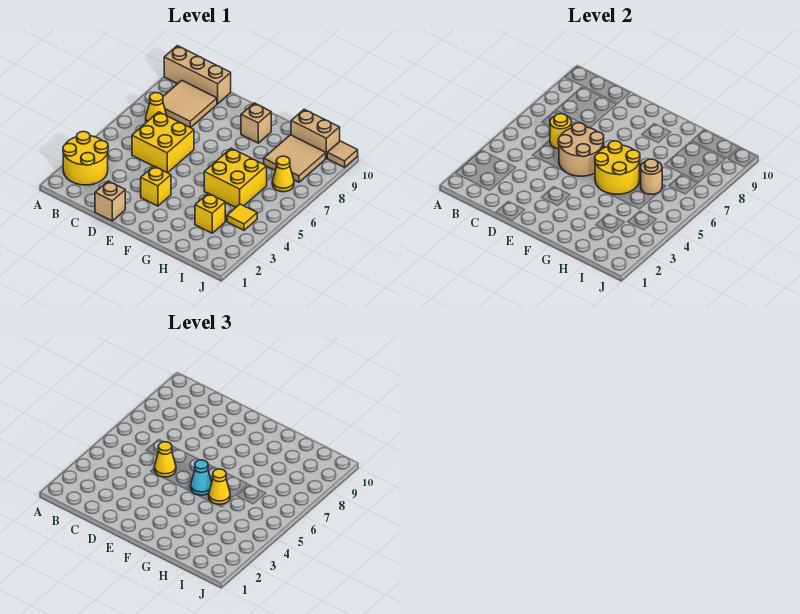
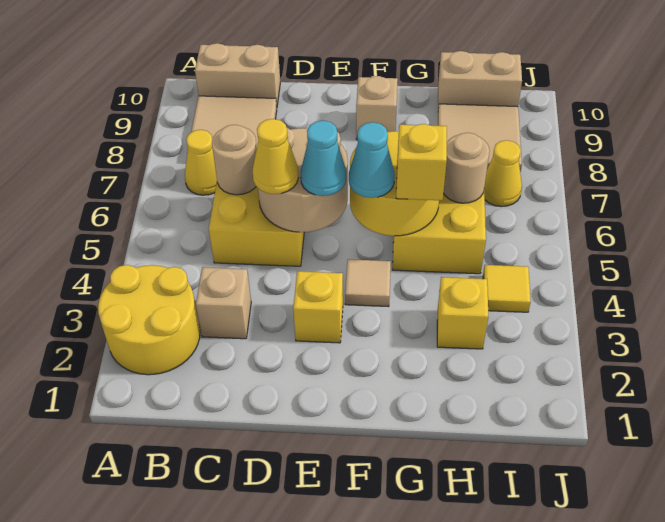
tan 1x3 brick [164,46,231,104] -> tan 1x2 brick [195,43,280,105]
yellow 1x1 round brick [550,114,572,149] -> tan 1x1 round brick [212,125,257,195]
tan 1x1 brick [95,181,125,221] -> tan 1x1 brick moved to [196,267,251,339]
none -> cyan 1x1 cone [300,121,346,196]
yellow 1x1 cone [209,469,230,504] -> yellow 1x1 brick [396,124,447,200]
tan 1x1 tile [327,141,358,167] -> tan 1x1 tile moved to [345,259,391,307]

